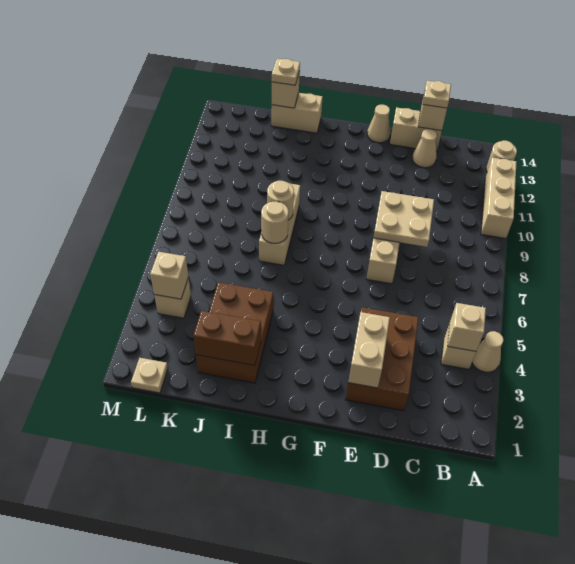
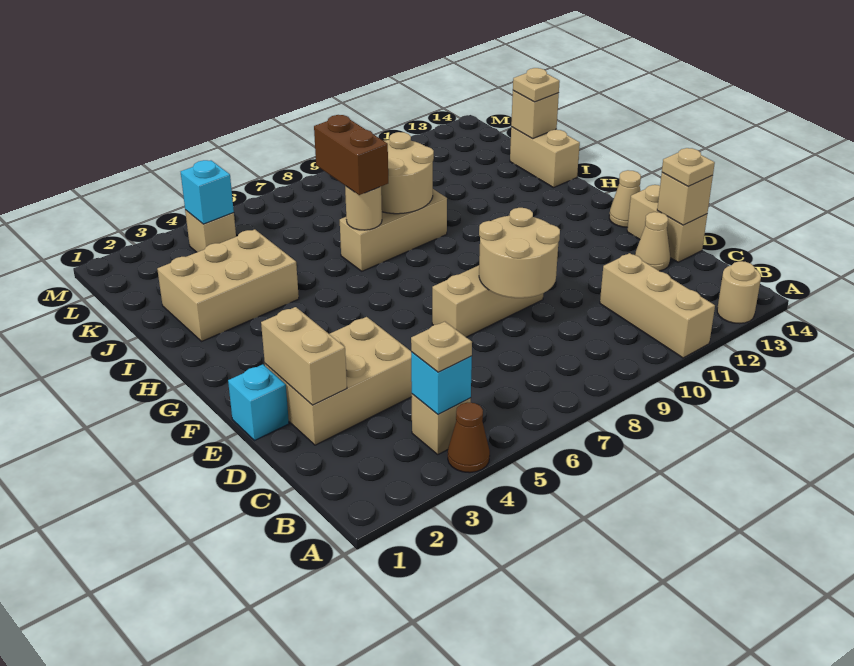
tan 1x1 cone [472,331,504,372] -> brown 1x1 cone [448,403,490,473]
tan 1x3 brick [481,158,516,239] -> tan 1x3 brick turned to [600,253,715,358]
tan 1x1 brick [447,303,486,351] -> cyan 1x1 brick [411,352,472,415]
brown 2x3 brick [345,307,419,411] -> tan 2x3 brick [265,317,412,445]
tan 2x2 plate [373,191,434,247] -> tan 2x2 round brick [479,208,560,298]
none -> cyan 1x1 brick [228,364,289,441]
tan 1x2 brick [348,312,390,388] -> tan 1x2 brick turned to [261,307,347,405]
brown 2x3 brick [196,282,273,383] -> tan 2x3 brick [157,229,299,341]
brown 1x2 brick [194,311,261,365] -> brown 1x2 brick moved to [314,115,388,195]
tan 1x1 round brick [267,181,294,220] -> tan 2x2 round brick [381,132,434,214]
tan 1x1 plate [131,358,168,393] -> tan 1x1 plate moved to [411,322,472,372]
tan 1x1 brick [150,252,188,299] -> cyan 1x1 brick [181,160,234,224]

